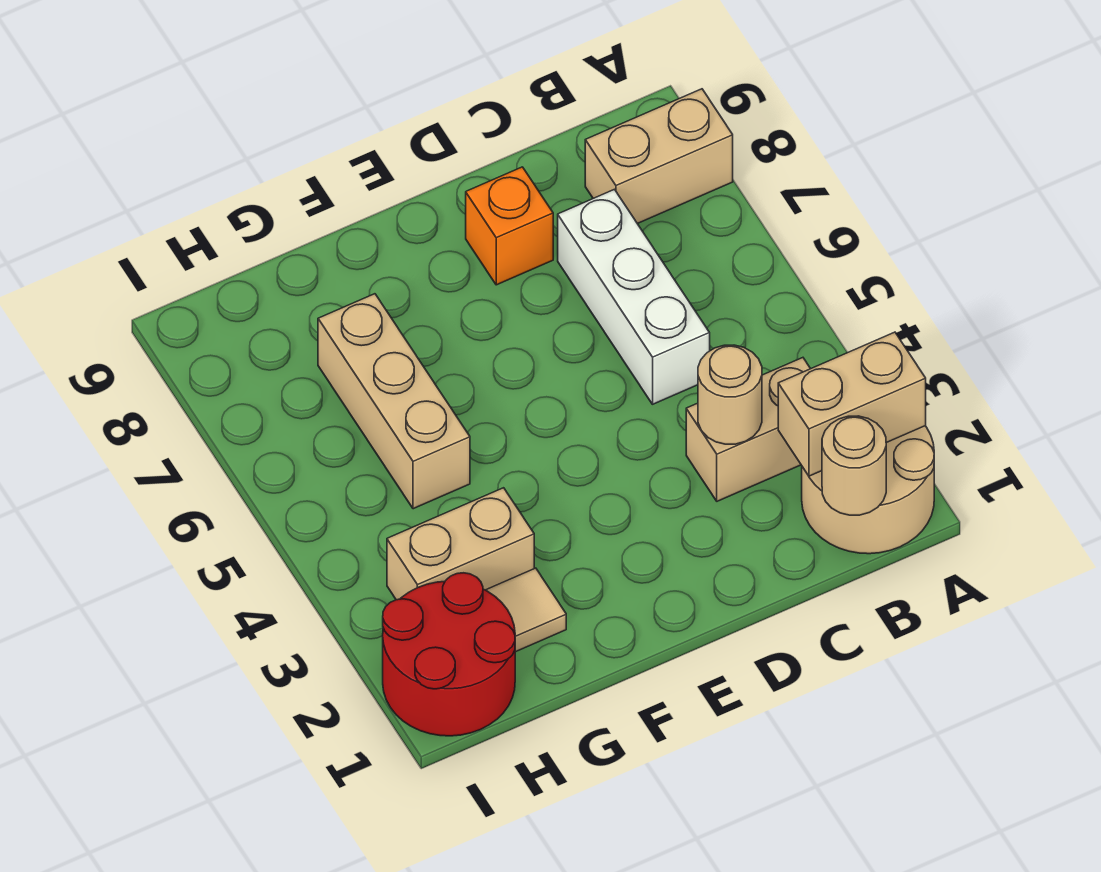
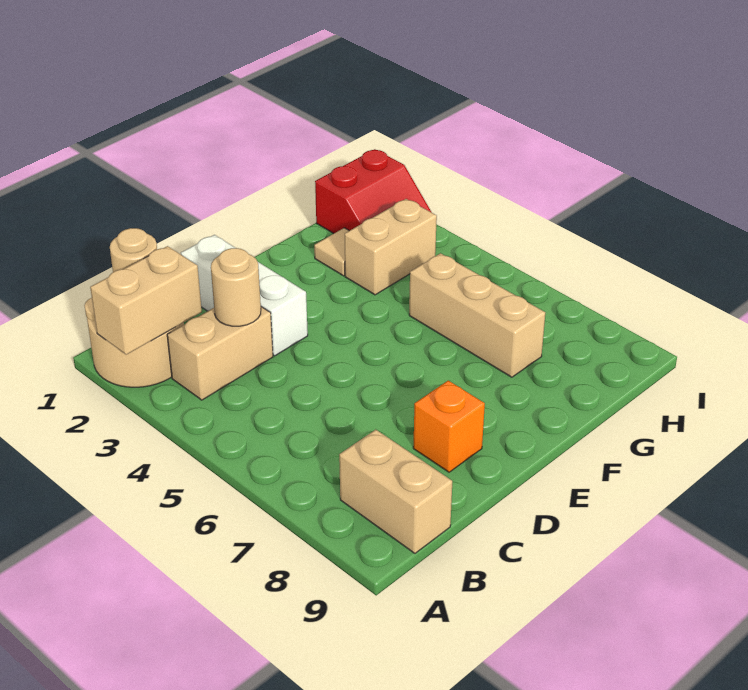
tan 1x2 brick [585,89,733,224] -> tan 1x2 brick turned to [339,430,452,553]
white 1x3 brick [558,189,710,404] -> white 1x3 brick moved to [181,235,308,356]
red 2x2 round brick [383,573,515,736] -> red 2x2 slope [315,149,431,233]

